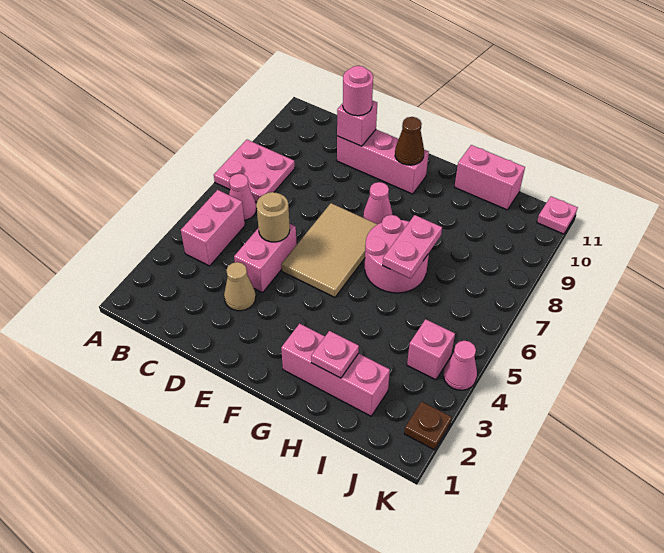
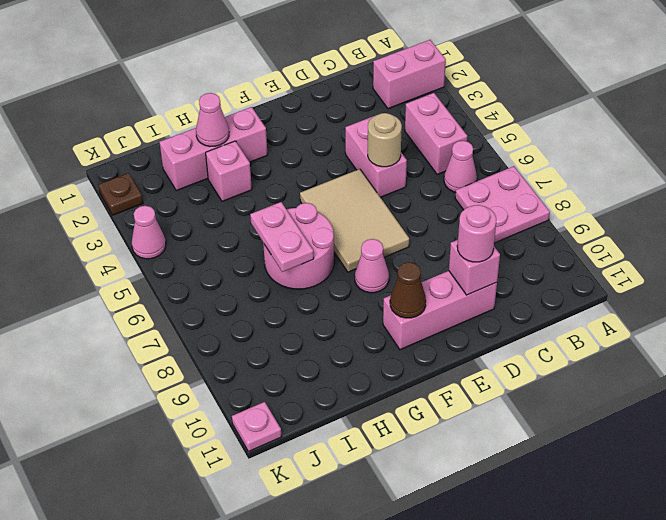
tan 1x1 cone [224,262,256,311] -> none
pink 1x1 plate [311,331,359,378] -> pink 1x1 cone [196,93,229,146]
pink 1x2 brick [455,145,525,210] -> pink 1x2 brick moved to [373,40,446,109]
pink 1x1 brick [407,319,455,380] -> pink 1x1 brick moved to [206,141,252,202]

